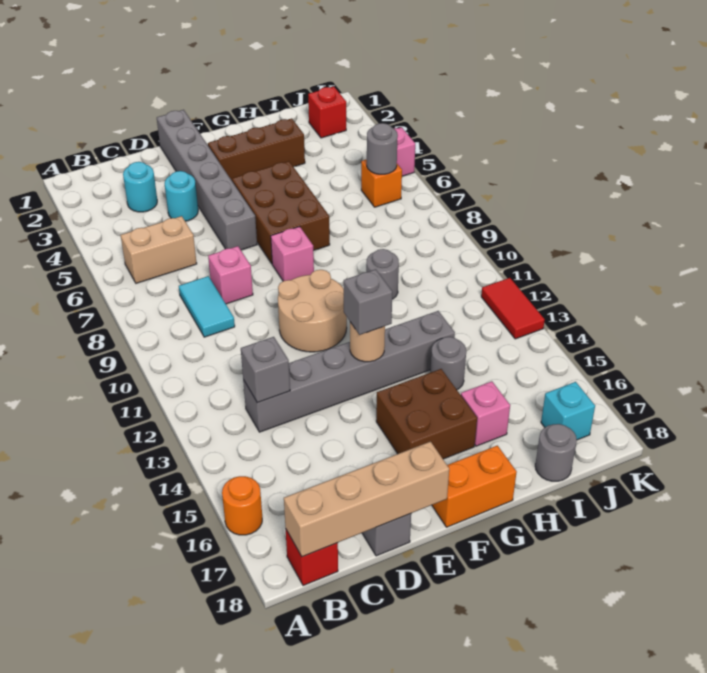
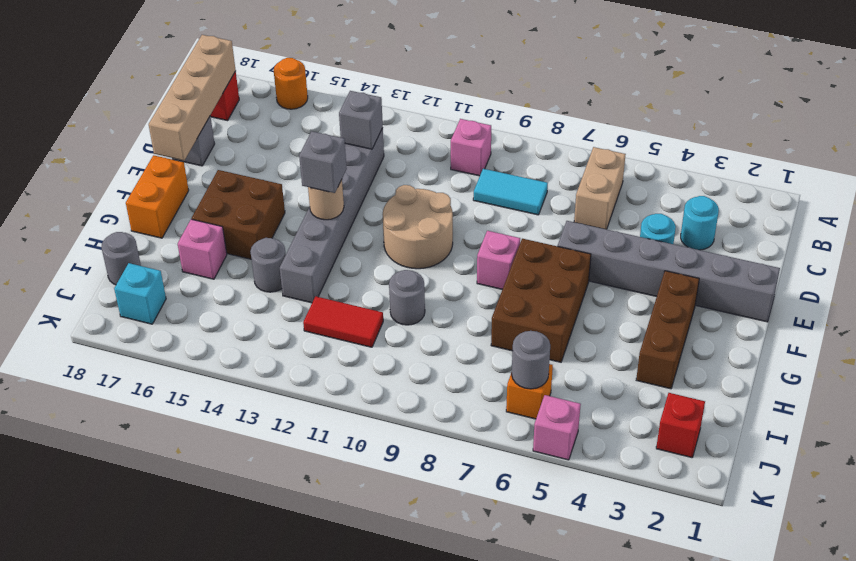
pink 1x1 brick [208,246,253,304] -> pink 1x1 brick moved to [451,119,491,176]
brown 2x3 brick [232,161,330,264] -> brown 2x3 brick turned to [491,239,591,362]
red 1x2 tile [481,278,545,339] -> red 1x2 tile moved to [303,296,383,347]

